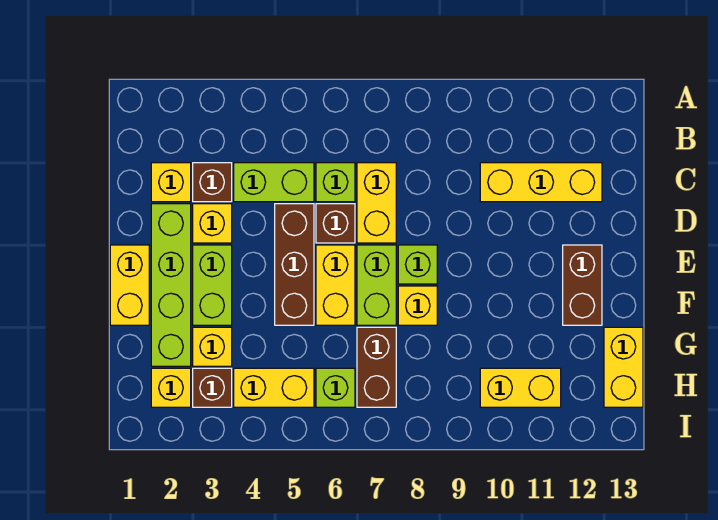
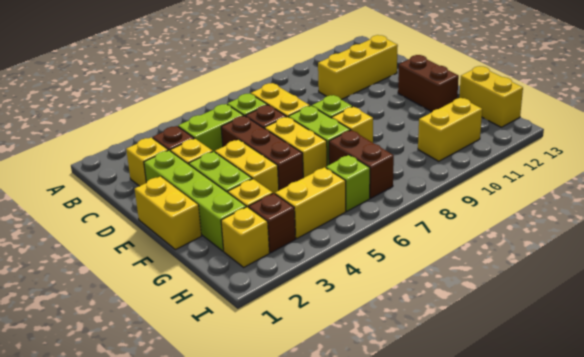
none -> yellow 1x2 brick [215,140,279,194]

